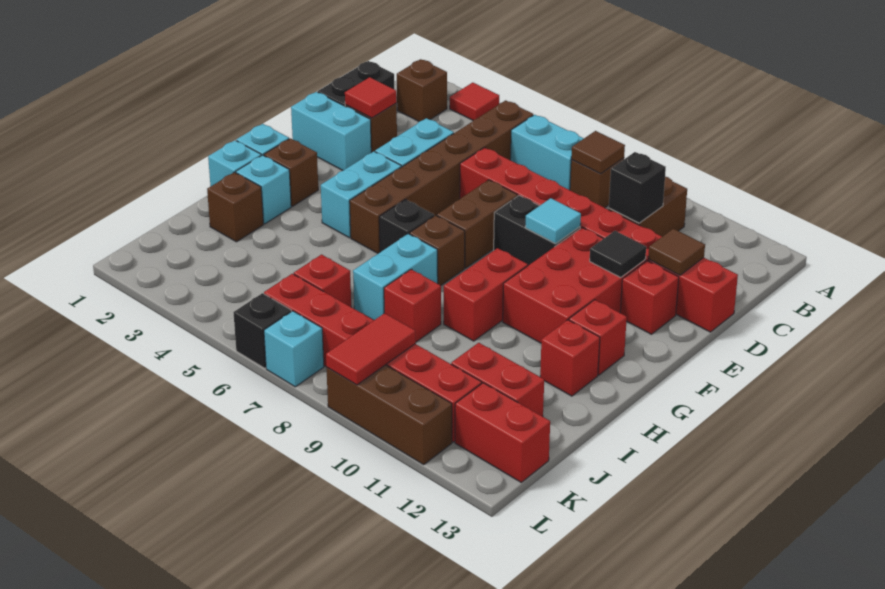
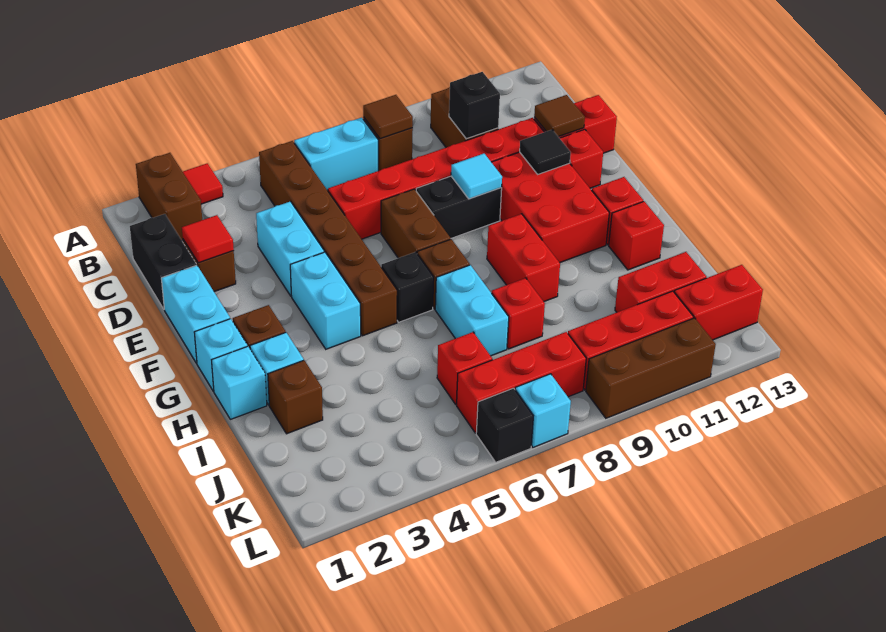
brown 1x1 brick [397,59,447,121] -> brown 1x2 brick [136,153,202,241]
cyan 1x2 brick [291,92,371,171] -> cyan 1x2 brick turned to [161,265,230,363]
red 1x2 tile [326,313,416,385] -> none

